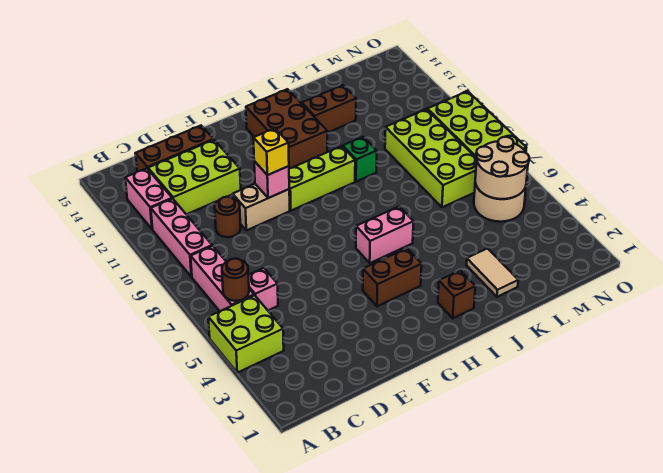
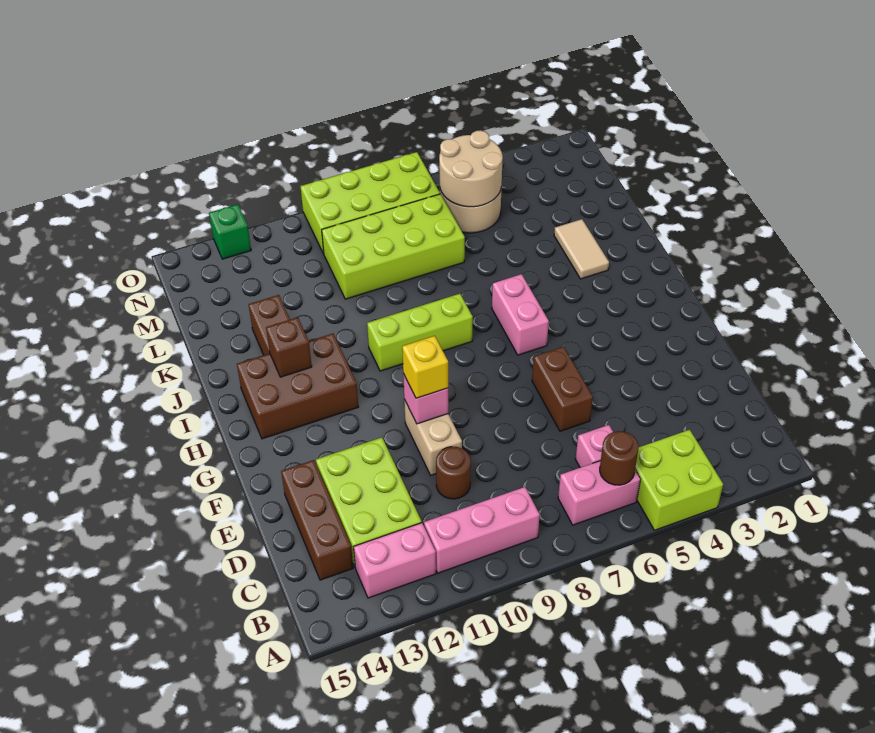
pink 1x3 brick [191,246,254,311] -> pink 1x2 brick [558,461,640,525]
brown 1x2 brick [363,248,422,306] -> brown 1x2 brick moved to [532,347,593,431]
lime 1x3 brick [289,146,355,211] -> lime 1x3 brick turned to [367,294,473,371]
brown 1x1 brick [438,270,475,318] -> brown 1x1 brick moved to [266,317,312,377]
green 1x1 brick [343,137,377,182] -> green 1x1 brick moved to [209,204,251,259]
tan 1x2 tile [466,249,518,297] -> tan 1x2 tile turned to [554,219,609,279]

